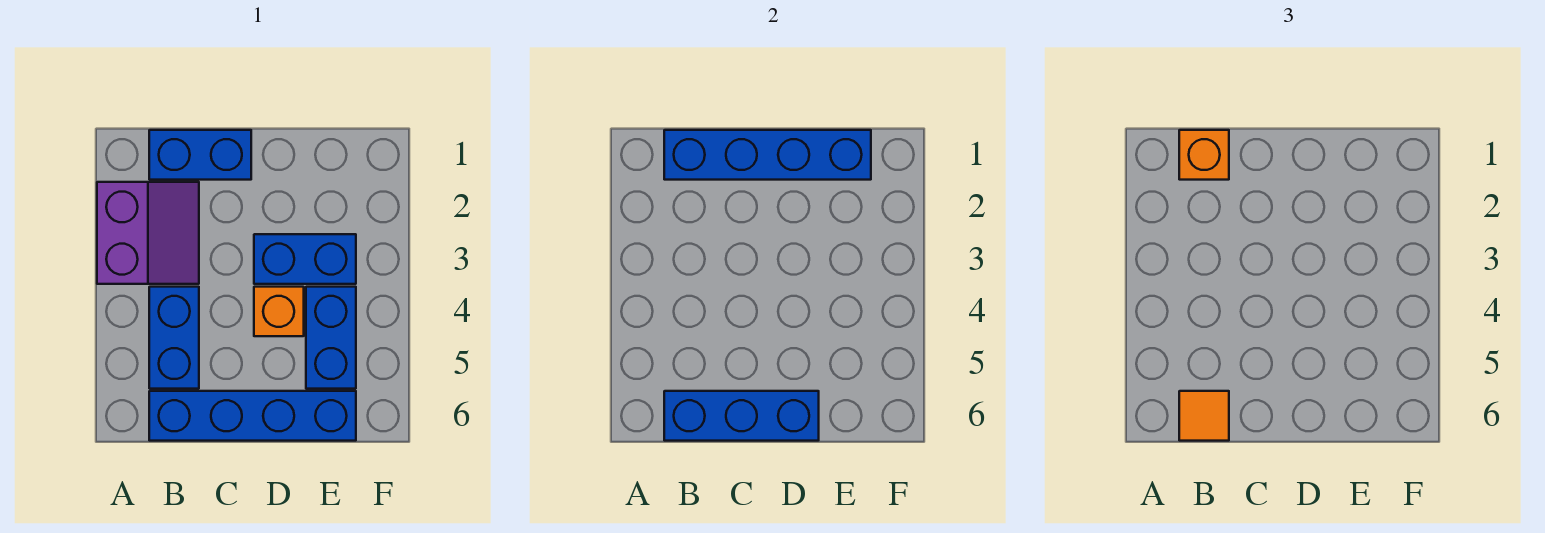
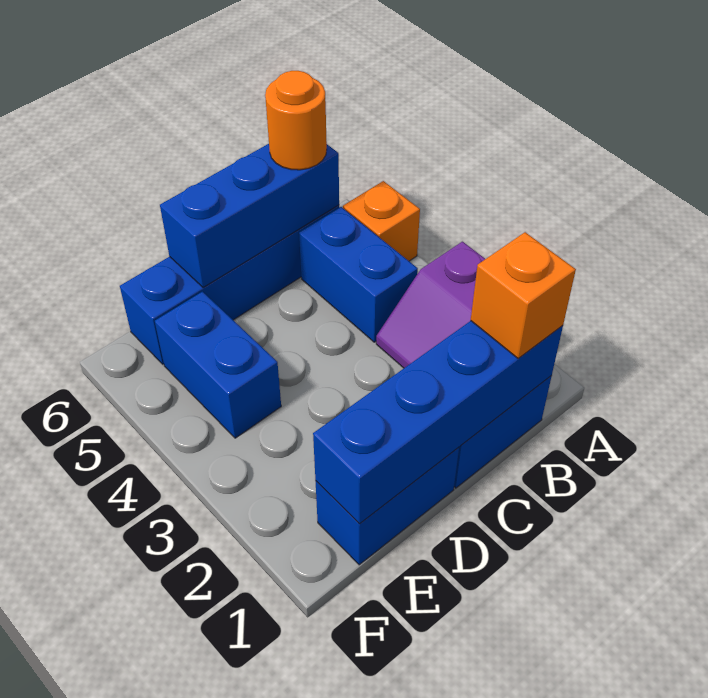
orange 1x1 tile [1179,391,1229,441] -> orange 1x1 round brick [265,71,327,170]
blue 1x2 brick [254,234,356,284] -> blue 1x2 brick moved to [316,447,459,565]
orange 1x1 brick [254,287,304,336] -> orange 1x1 brick moved to [343,181,420,261]

